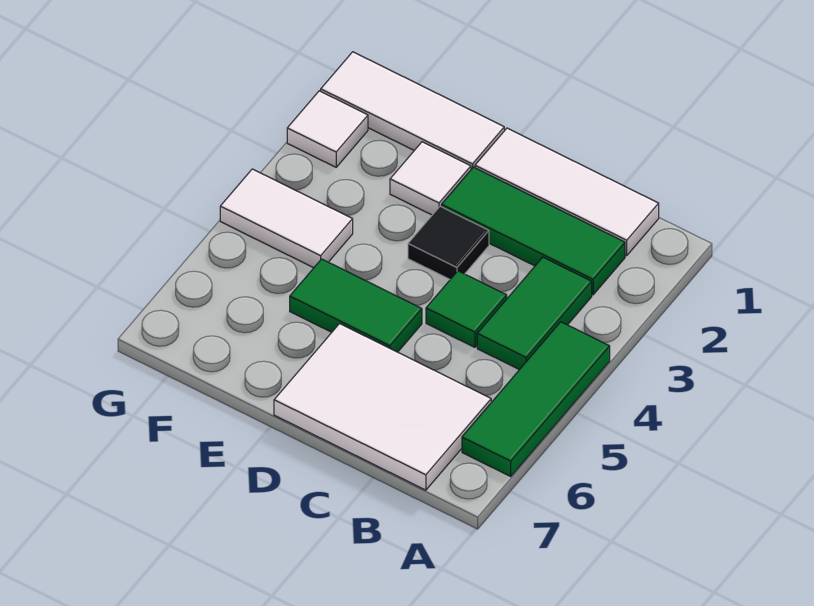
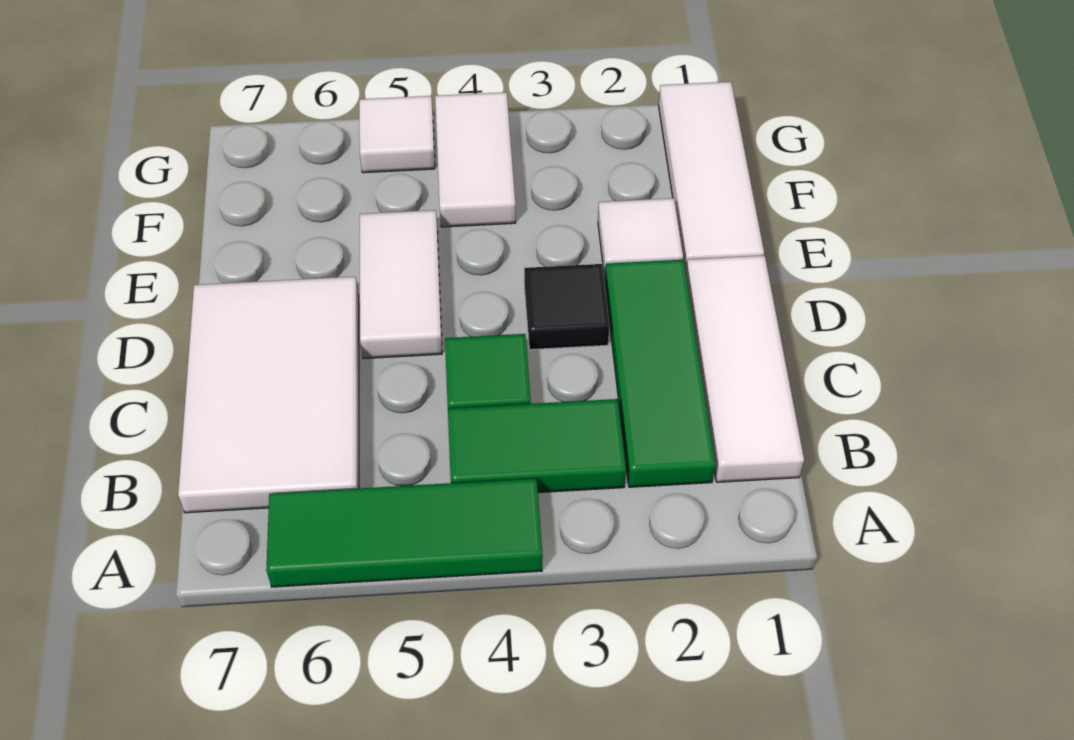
green 1x2 tile [290,259,422,352] -> white 1x2 tile [360,210,442,359]
white 1x1 tile [287,91,368,167] -> white 1x1 tile moved to [359,96,435,173]

